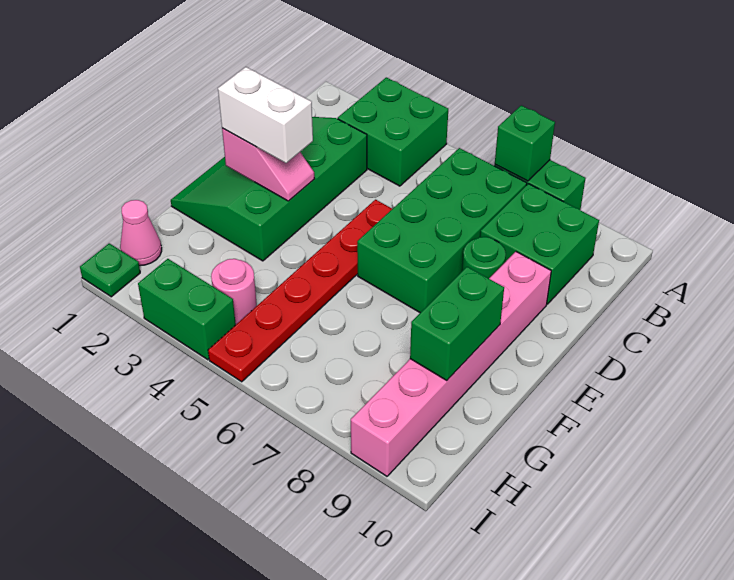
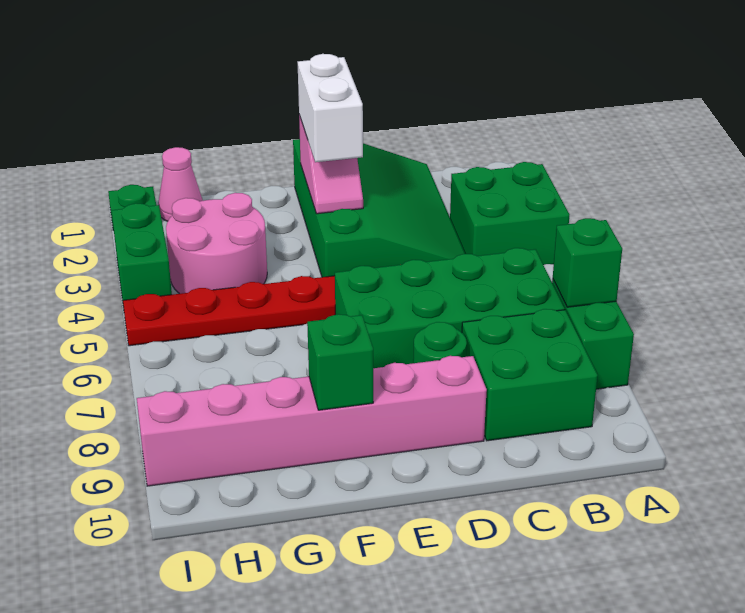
green 3x4 slope [171,117,367,261] -> green 3x4 slope turned to [293,139,465,277]
green 1x2 brick [410,267,504,380] -> green 1x1 brick [307,314,373,410]
pink 1x1 round brick [211,259,257,324] -> pink 2x2 round brick [166,193,267,294]

